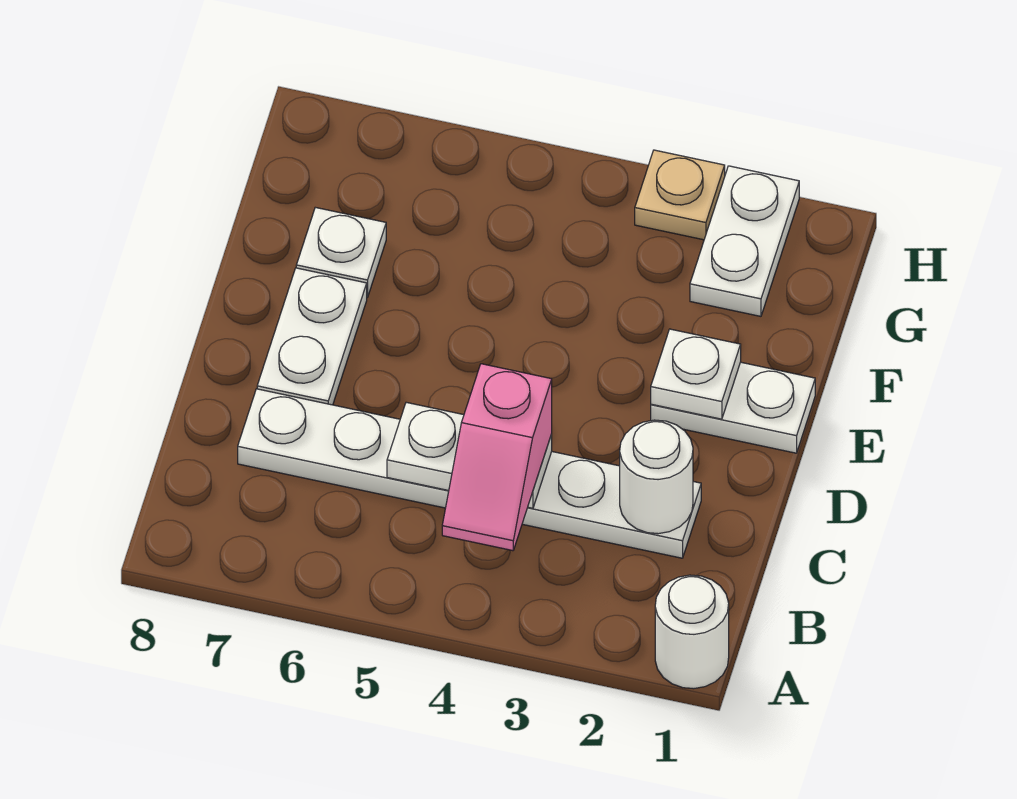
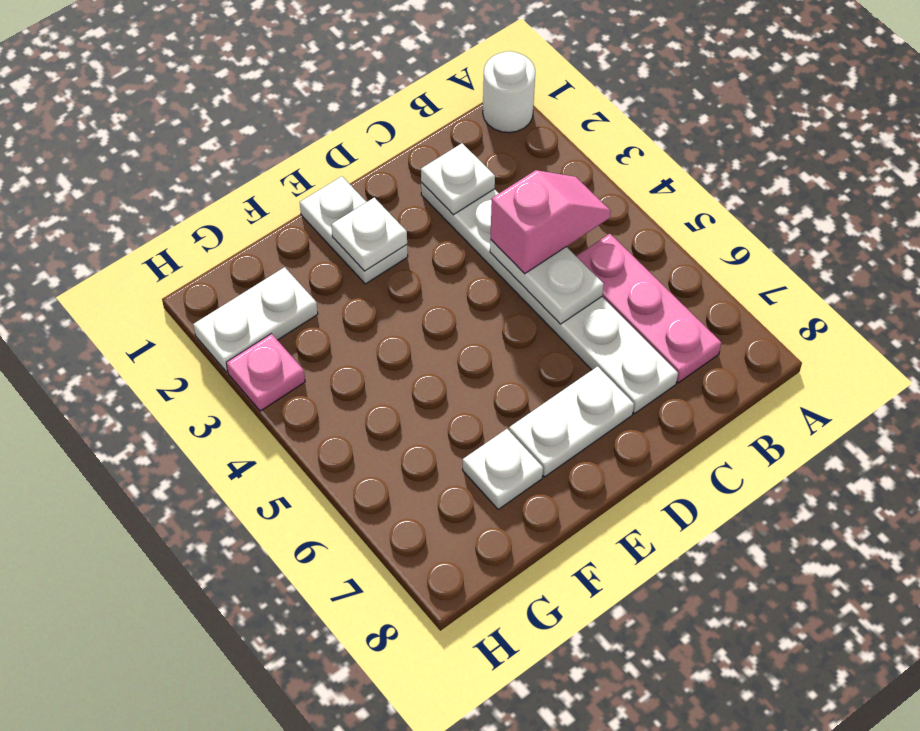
none -> pink 1x3 plate [576,234,721,383]
white 1x1 round brick [620,420,693,534] -> white 1x1 plate [421,143,495,215]
tan 1x1 plate [635,150,725,240] -> pink 1x1 plate [226,334,305,411]

